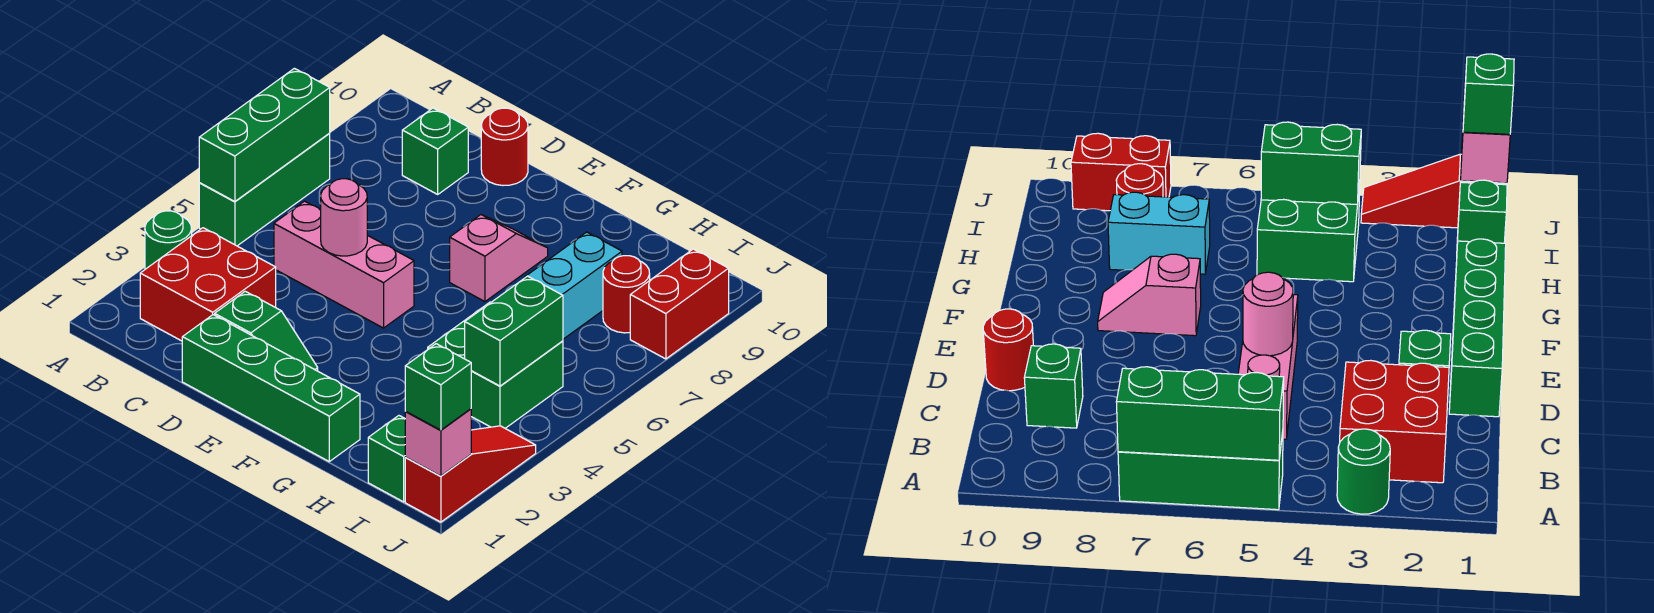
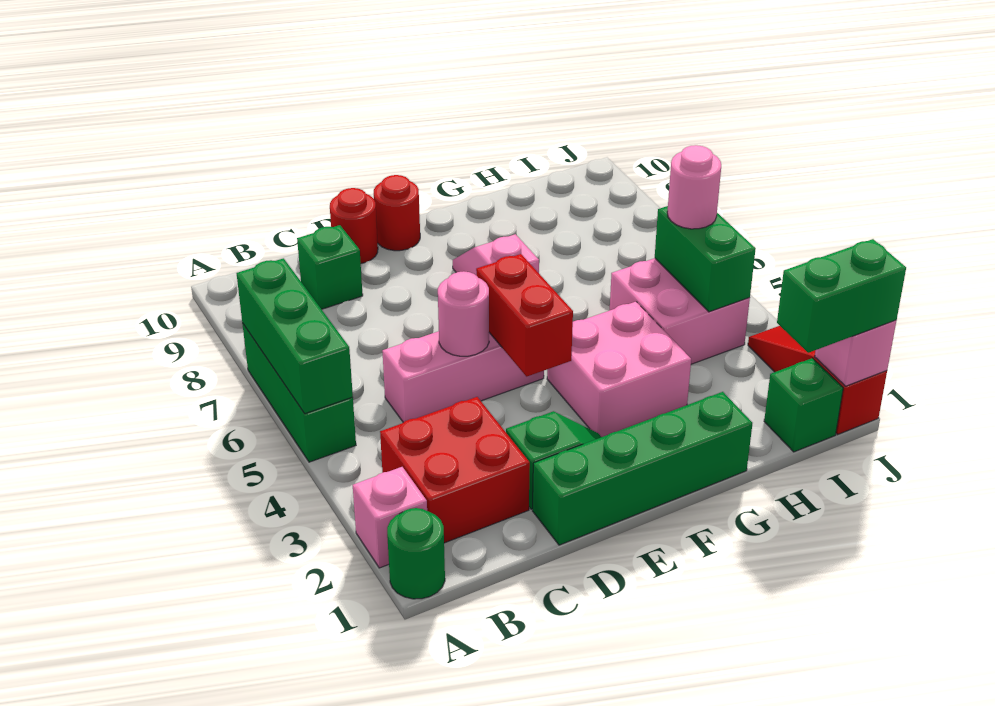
none -> pink 1x1 brick [353,467,427,568]
green 1x1 round brick [145,211,192,269] -> green 1x1 round brick moved to [387,508,445,599]
none -> pink 2x2 brick [547,302,691,437]
green 2x2 brick [428,302,563,428] -> pink 2x2 brick [610,258,750,364]
cyan 1x2 brick [524,232,622,339] -> none
none -> pink 1x1 round brick [667,145,721,229]
red 1x1 round brick [603,256,650,333] -> red 1x1 round brick moved to [374,175,420,251]
green 1x1 brick [405,344,471,430] -> green 1x2 brick [777,239,906,353]
red 1x2 brick [630,249,729,359] -> red 1x2 brick moved to [476,254,573,376]

